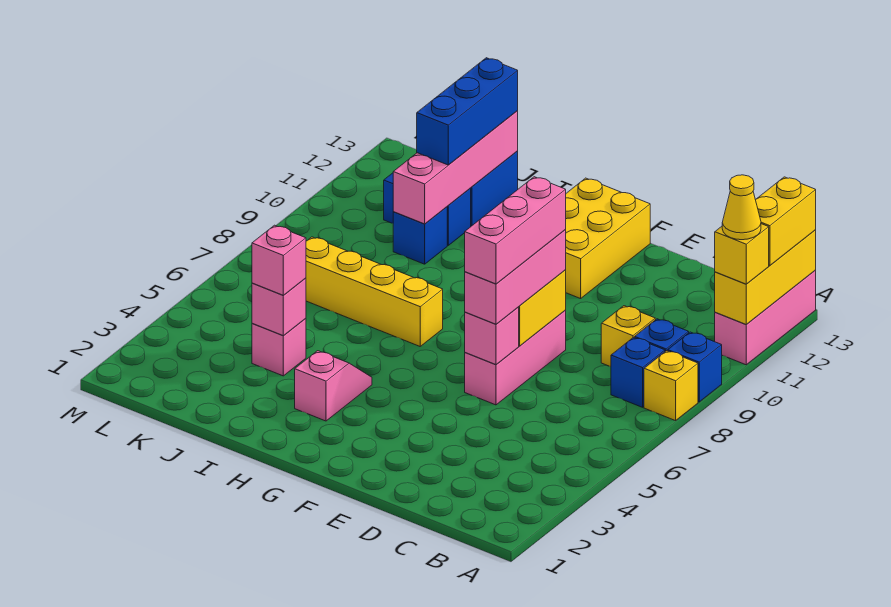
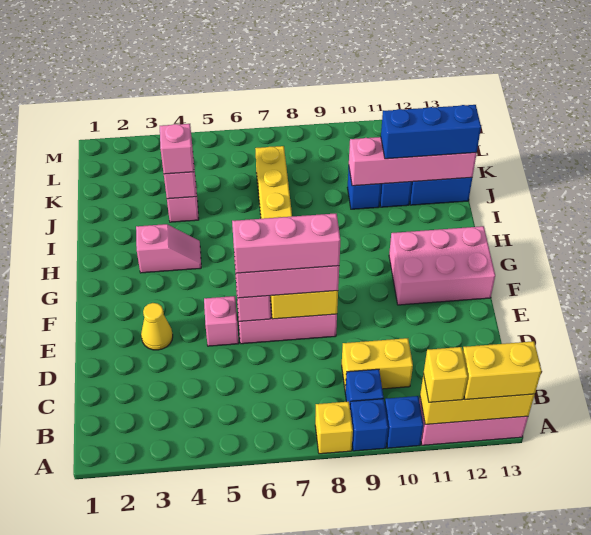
yellow 1x1 cone [722,175,761,240] -> yellow 1x1 cone moved to [141,303,173,350]
blue 1x1 brick [611,337,665,407] -> blue 1x1 brick moved to [385,396,423,448]
yellow 1x1 brick [601,306,655,367] -> yellow 1x2 brick [342,338,413,390]
none -> pink 1x1 brick [204,296,239,346]
yellow 2x3 brick [565,178,650,299] -> pink 2x3 brick [389,226,495,305]

